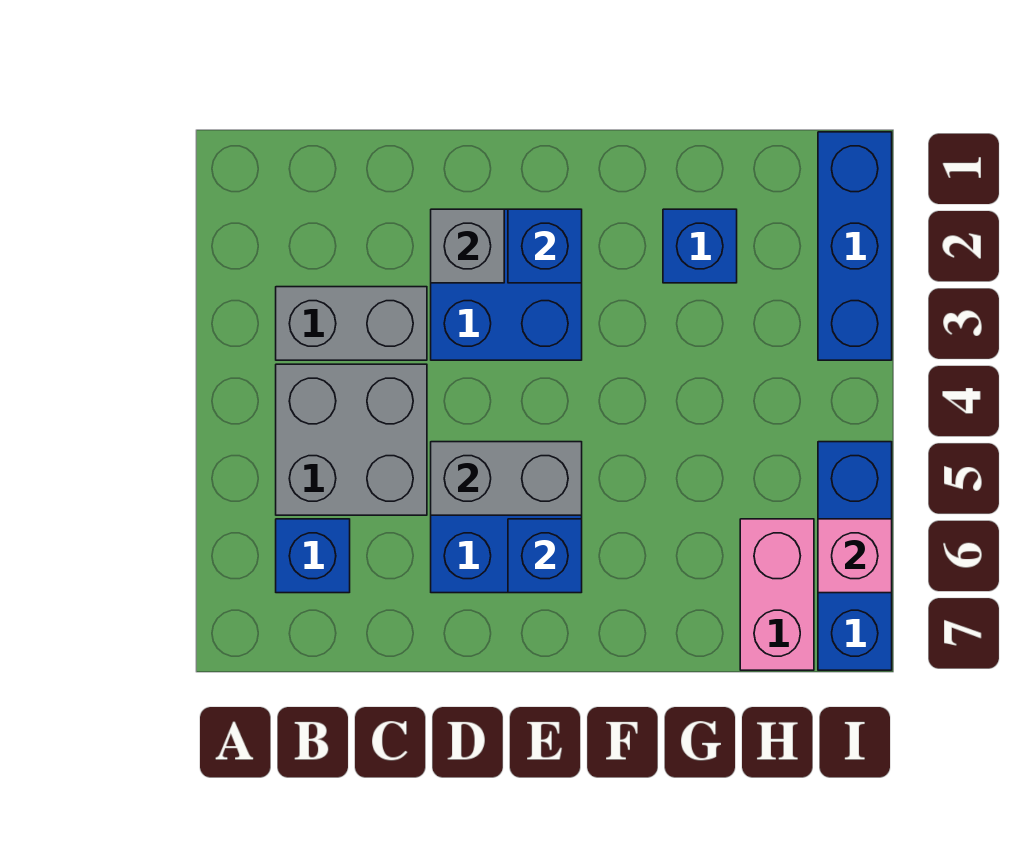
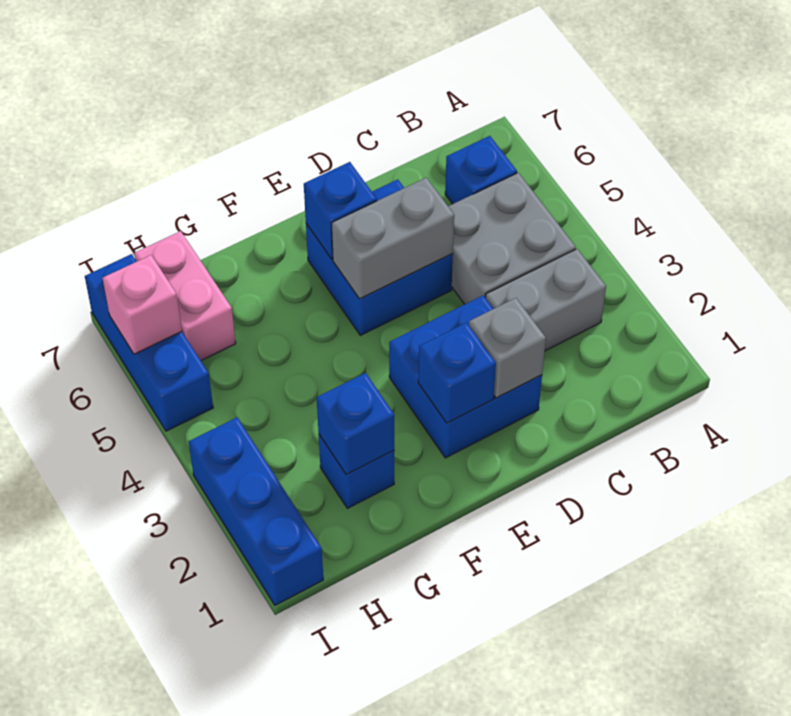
none -> blue 1x1 brick [317,373,394,475]

